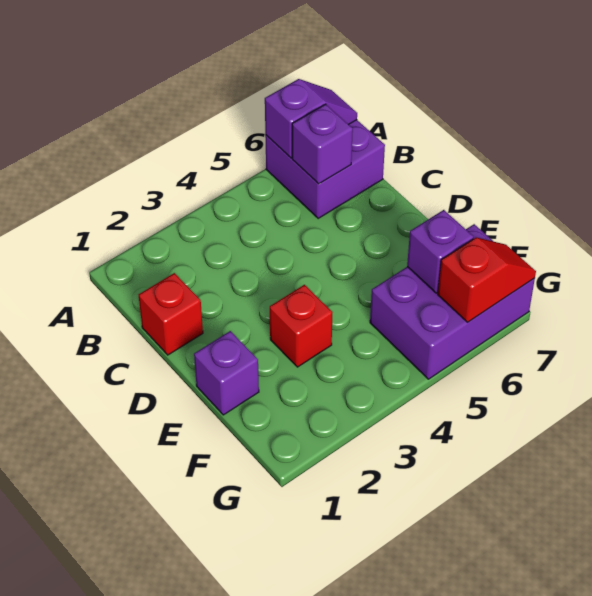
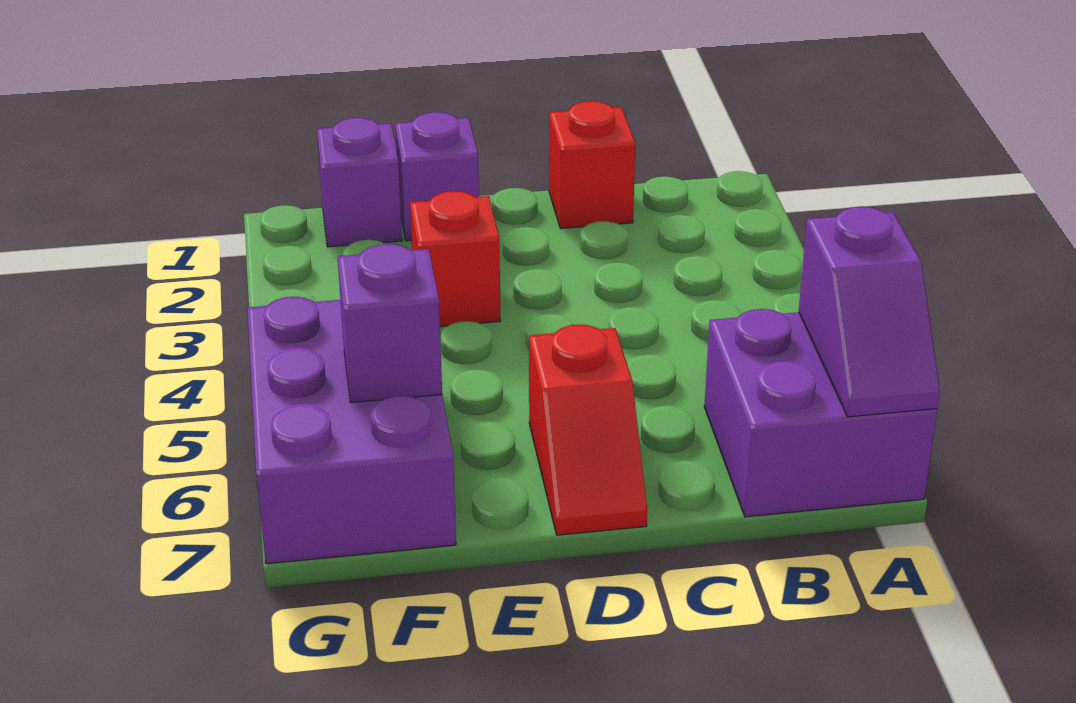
purple 1x1 brick [292,104,353,184] -> purple 1x1 brick moved to [317,118,402,247]
red 1x2 slope [438,238,536,322] -> red 1x2 slope moved to [529,324,647,535]

